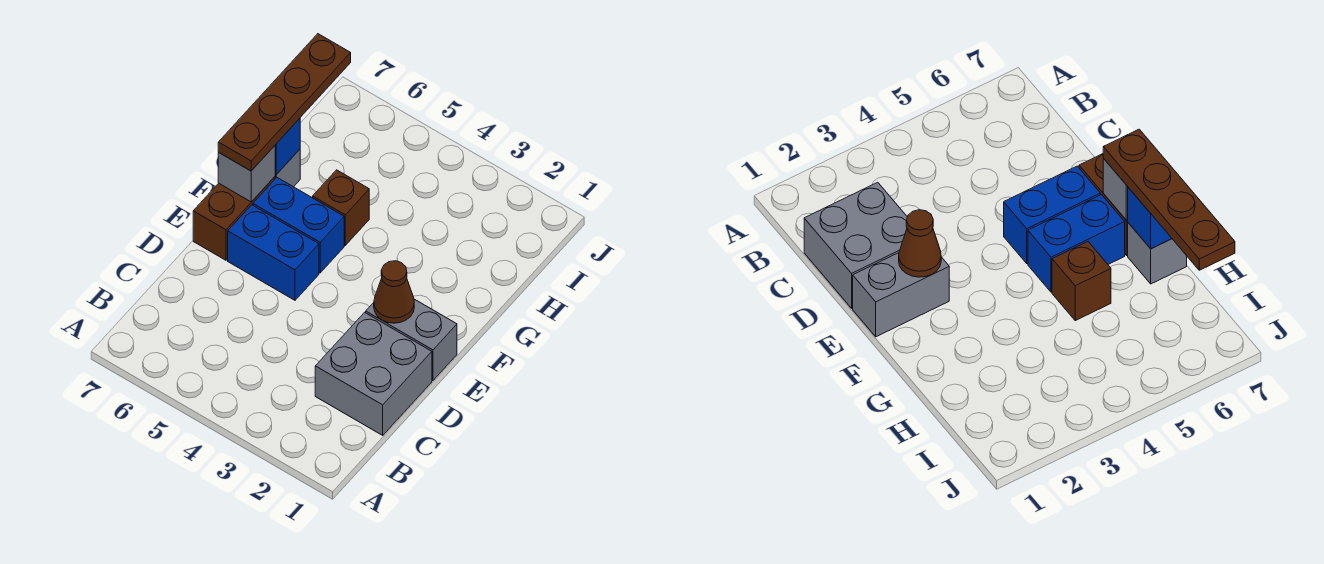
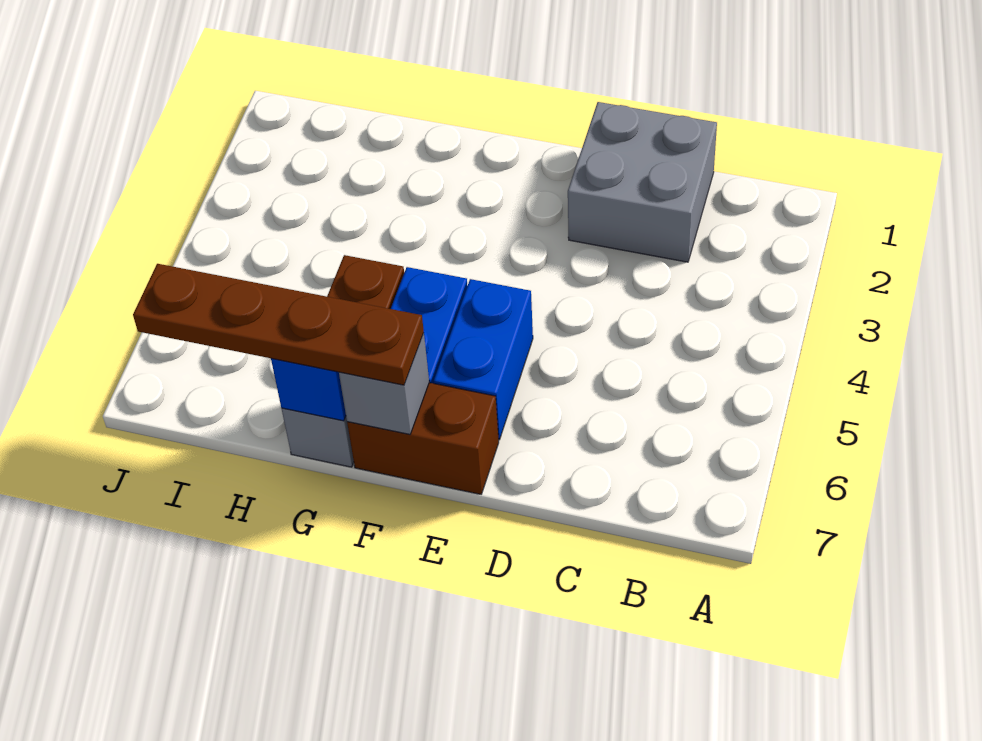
grey 1x2 brick [366,299,457,380] -> none
brown 1x1 cone [374,261,414,323] -> none

